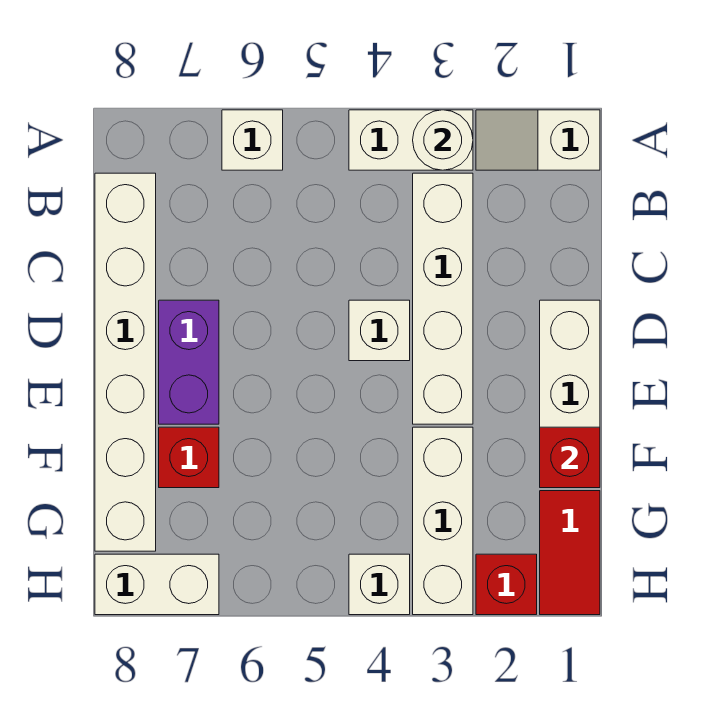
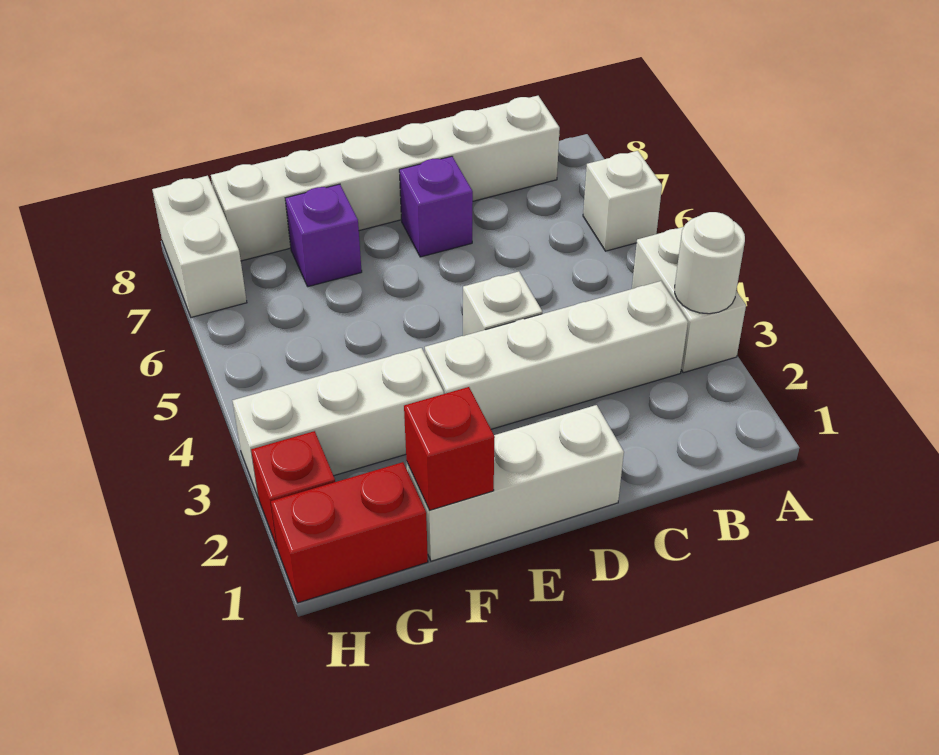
white 1x2 slope [476,110,600,170] -> none
purple 1x2 brick [159,300,219,424] -> purple 1x1 brick [399,156,473,257]
red 1x1 brick [159,427,219,488] -> purple 1x1 brick [285,184,362,287]
red 1x2 tile [540,491,600,615] -> red 1x2 brick [271,462,428,603]
white 1x1 brick [349,554,410,615] -> none

